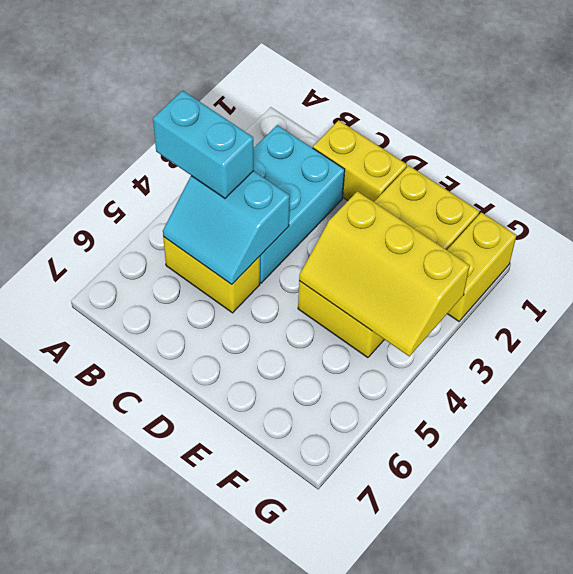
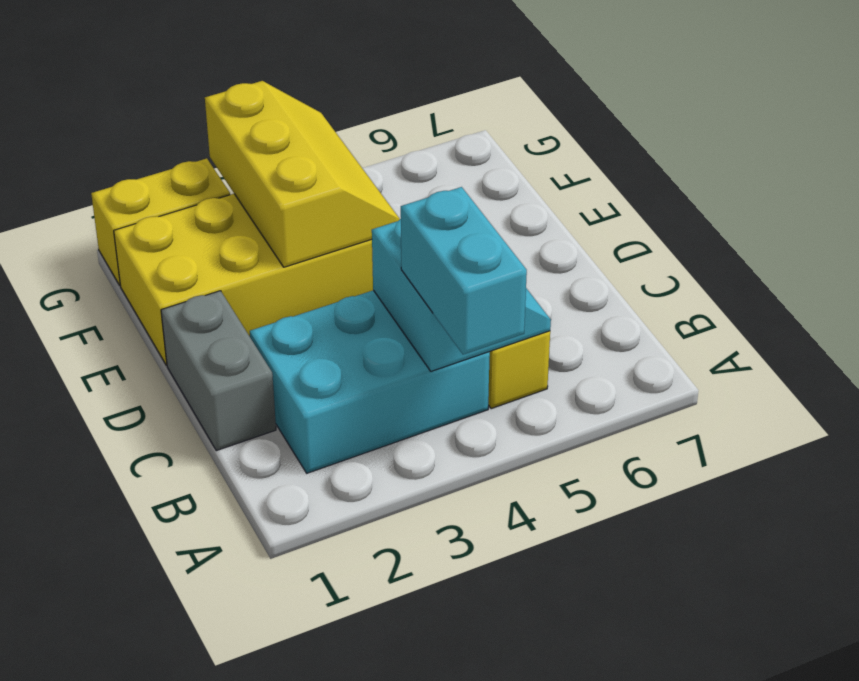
yellow 1x2 brick [313,120,407,202] -> grey 1x2 brick [161,291,276,451]

